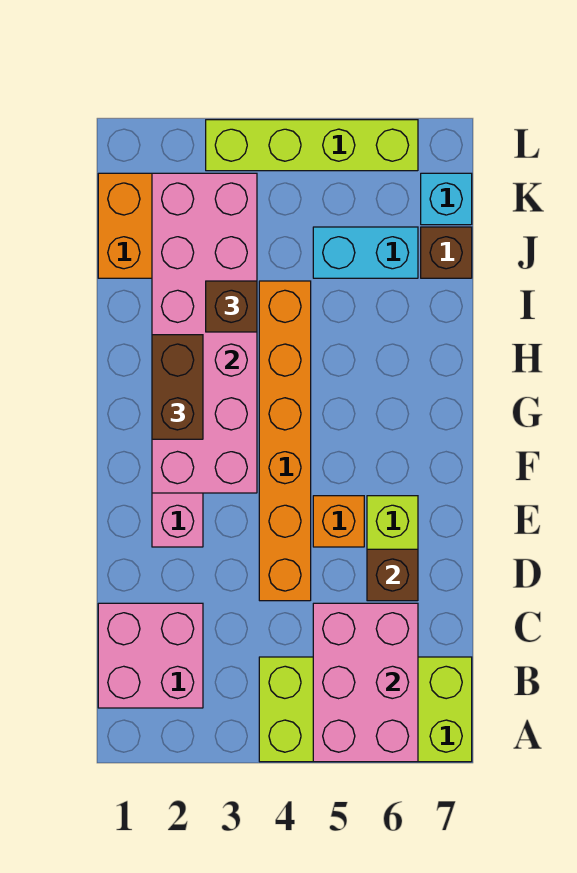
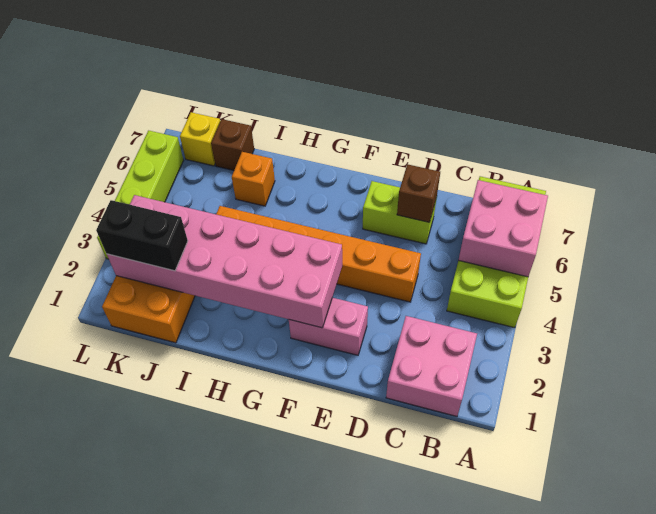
pink 2x3 brick [313,603,418,762] -> pink 2x2 brick [459,180,548,277]
orange 1x1 brick [313,496,364,547] -> orange 1x1 brick moved to [232,152,275,206]
brown 1x2 brick [152,335,203,439] -> none
brown 1x1 brick [206,281,257,332] -> none
none -> black 1x2 brick [96,200,188,271]
cyan 1x2 brick [313,227,418,278] -> none
cyan 1x1 brick [421,173,472,225] -> yellow 1x1 brick [180,112,220,166]

